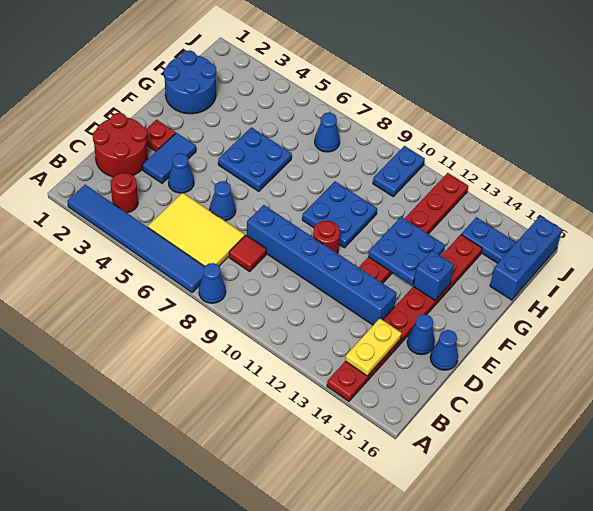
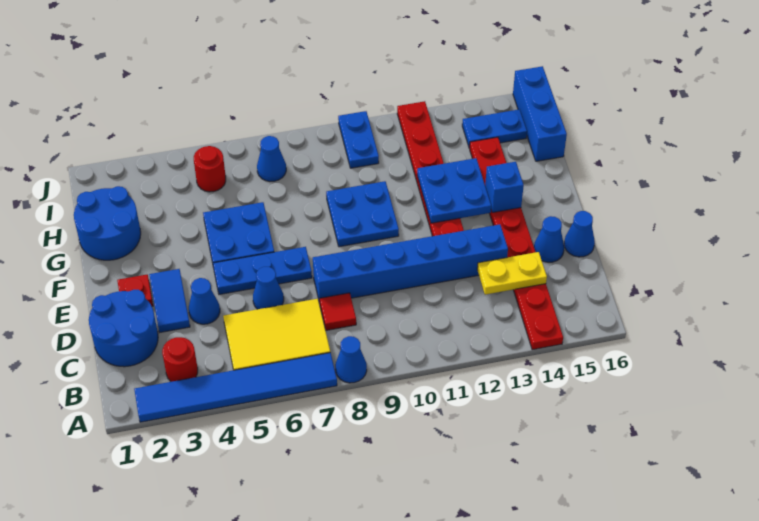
yellow 1x2 plate [345,318,402,376] -> yellow 1x2 plate turned to [477,252,547,295]
red 2x2 round brick [93,113,148,177] -> blue 2x2 round brick [89,290,158,367]
none -> blue 1x3 plate [213,247,312,294]
red 1x1 round brick [313,221,340,254] -> red 1x1 round brick moved to [194,146,226,192]

